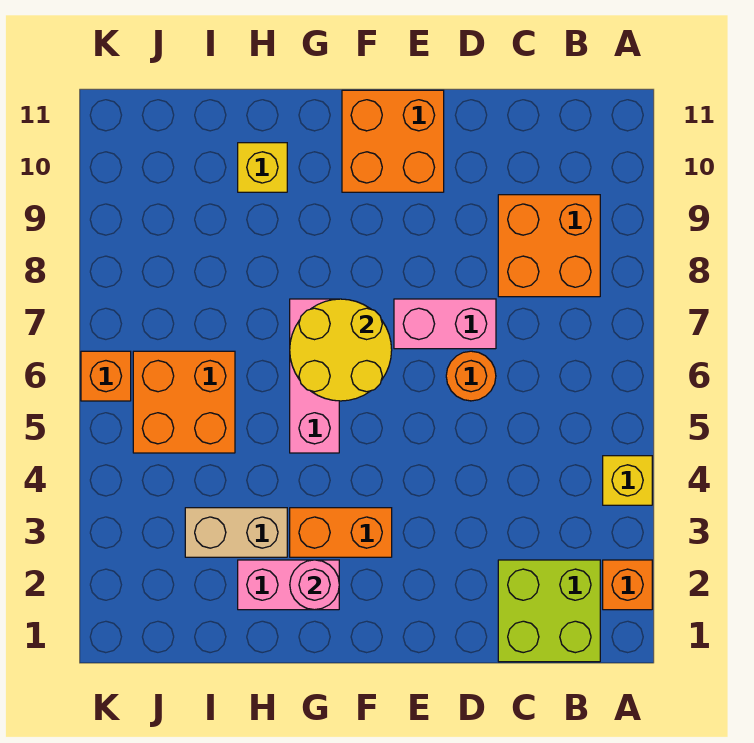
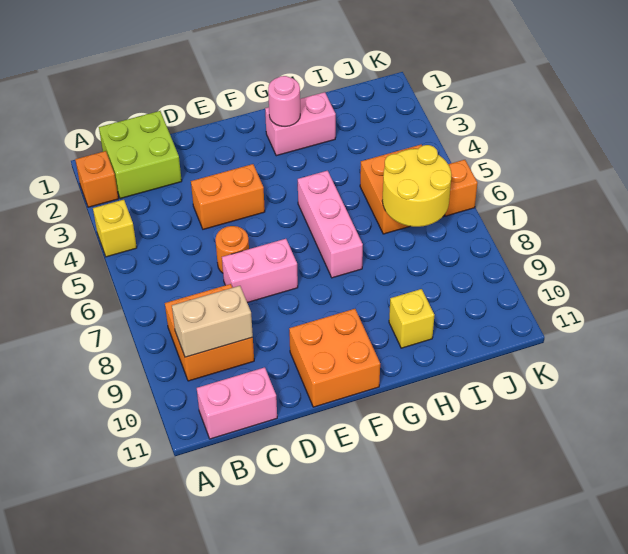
none -> pink 1x2 brick [197,367,277,439]
orange 1x2 brick [290,508,392,557] -> orange 1x2 brick moved to [191,164,265,229]
yellow 2x2 round brick [290,299,392,401] -> yellow 2x2 round brick moved to [382,145,451,227]
tan 1x2 brick [185,508,287,557] -> tan 1x2 brick moved to [172,286,253,357]

